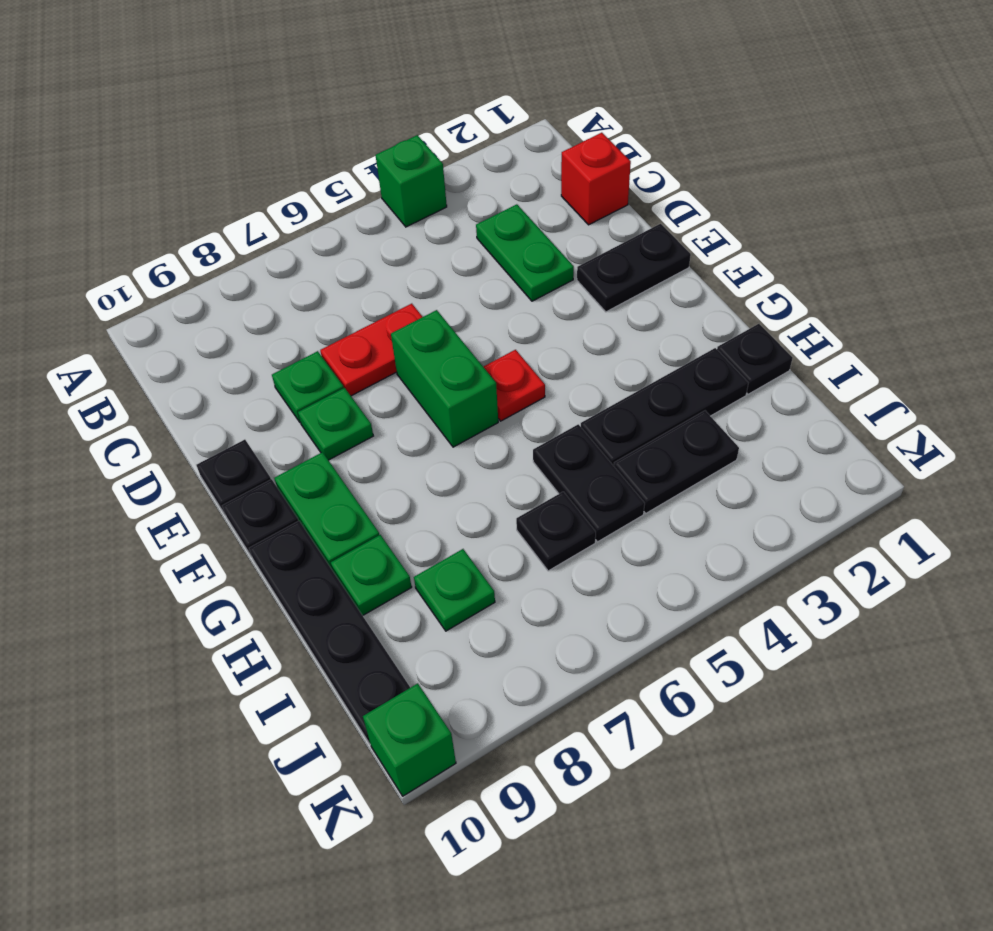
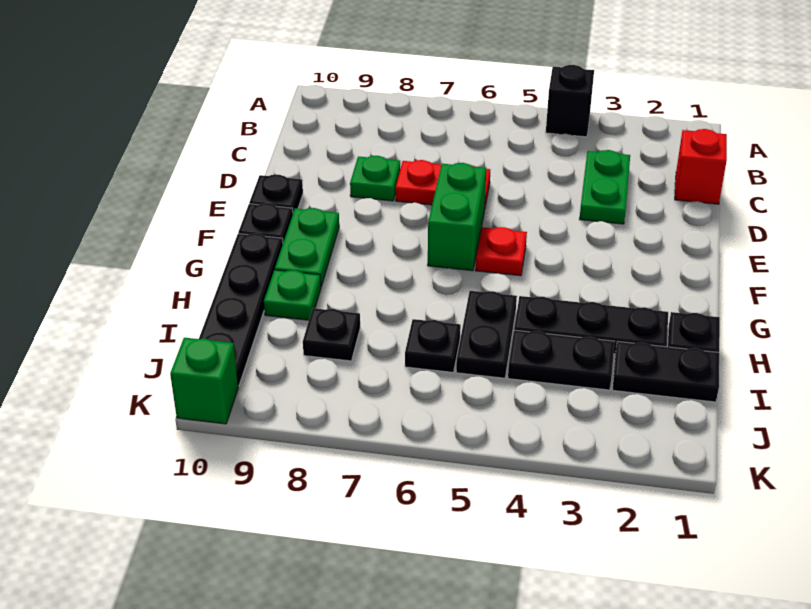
green 1x1 brick [376,135,447,227] -> black 1x1 brick [546,65,594,137]
black 1x2 plate [577,224,691,312] -> black 1x2 plate moved to [612,341,719,402]
green 1x1 plate [298,388,373,460] -> none
green 1x1 plate [414,549,495,631] -> black 1x1 plate [303,308,360,361]

